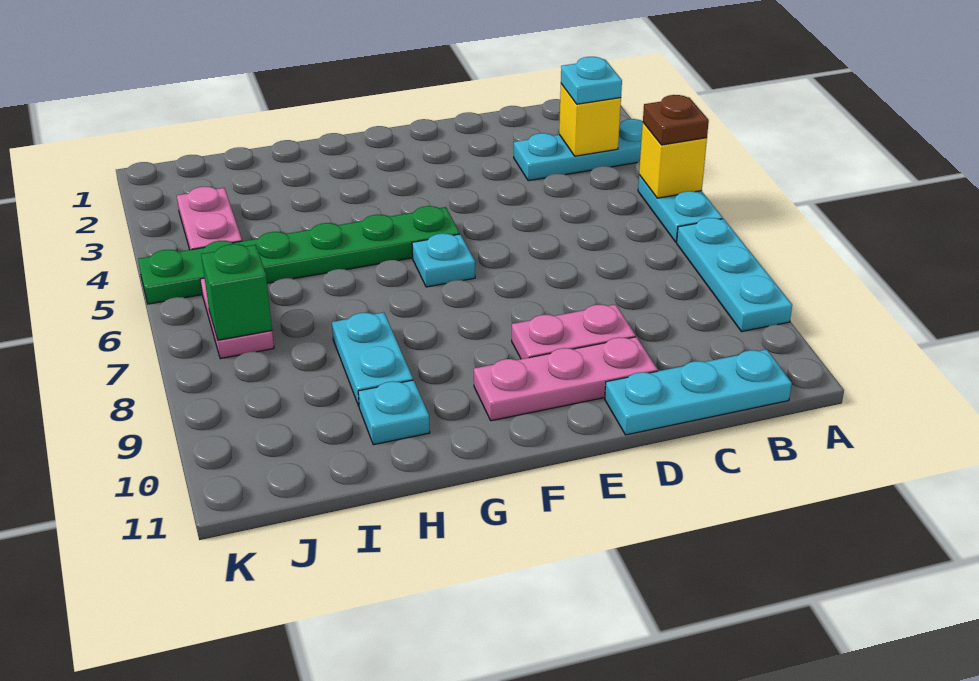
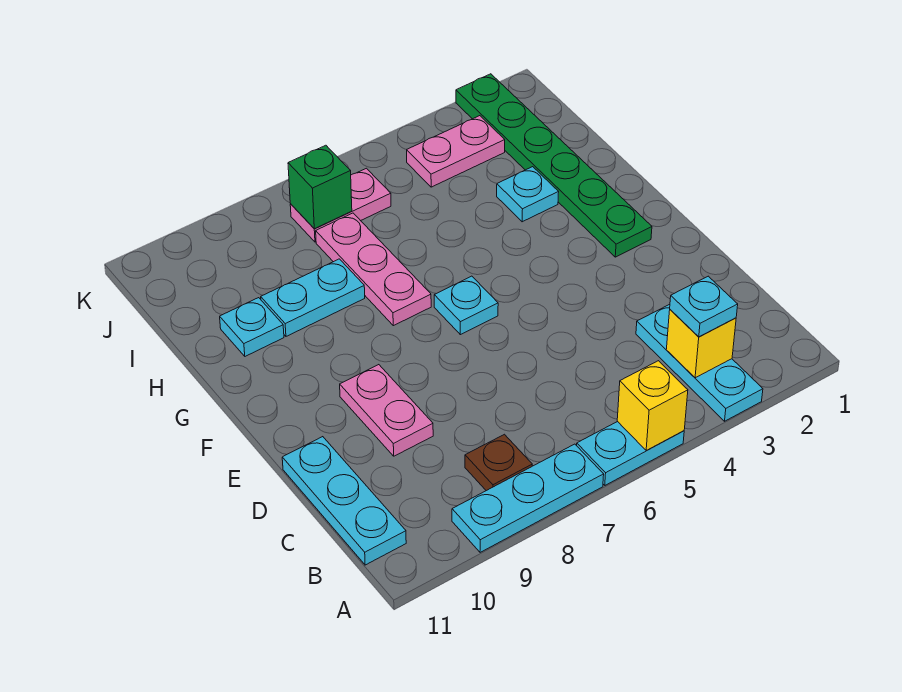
brown 1x1 plate [643,95,709,145] -> brown 1x1 plate moved to [465,434,532,491]
pink 1x3 plate [474,337,658,421] -> pink 1x3 plate moved to [316,213,431,326]
green 1x6 plate [138,206,460,304] -> green 1x6 plate moved to [456,74,652,257]
none -> cyan 1x1 plate [497,167,559,222]

